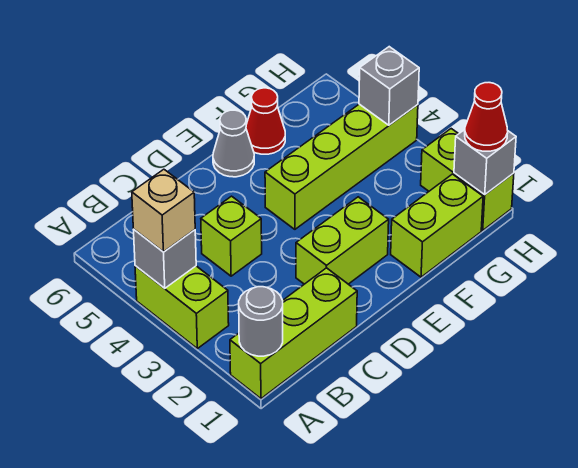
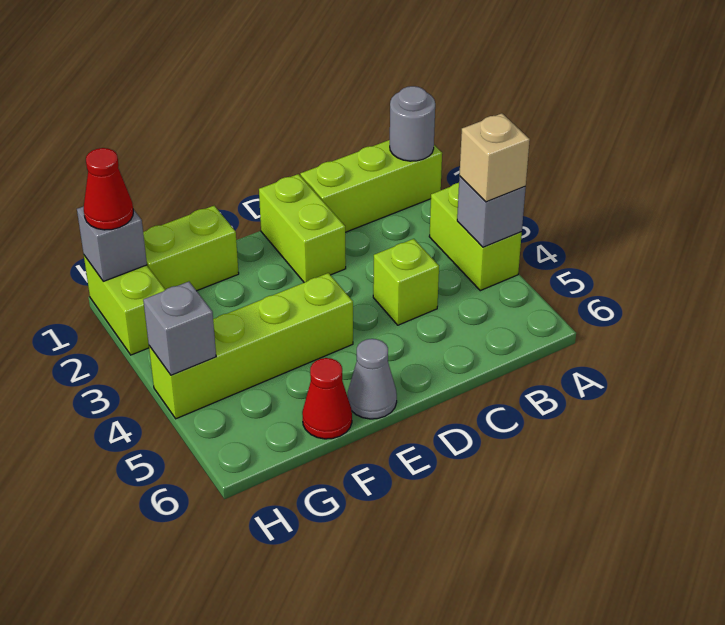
lime 1x2 brick [296,197,389,284] -> lime 1x2 brick turned to [259,174,346,283]

